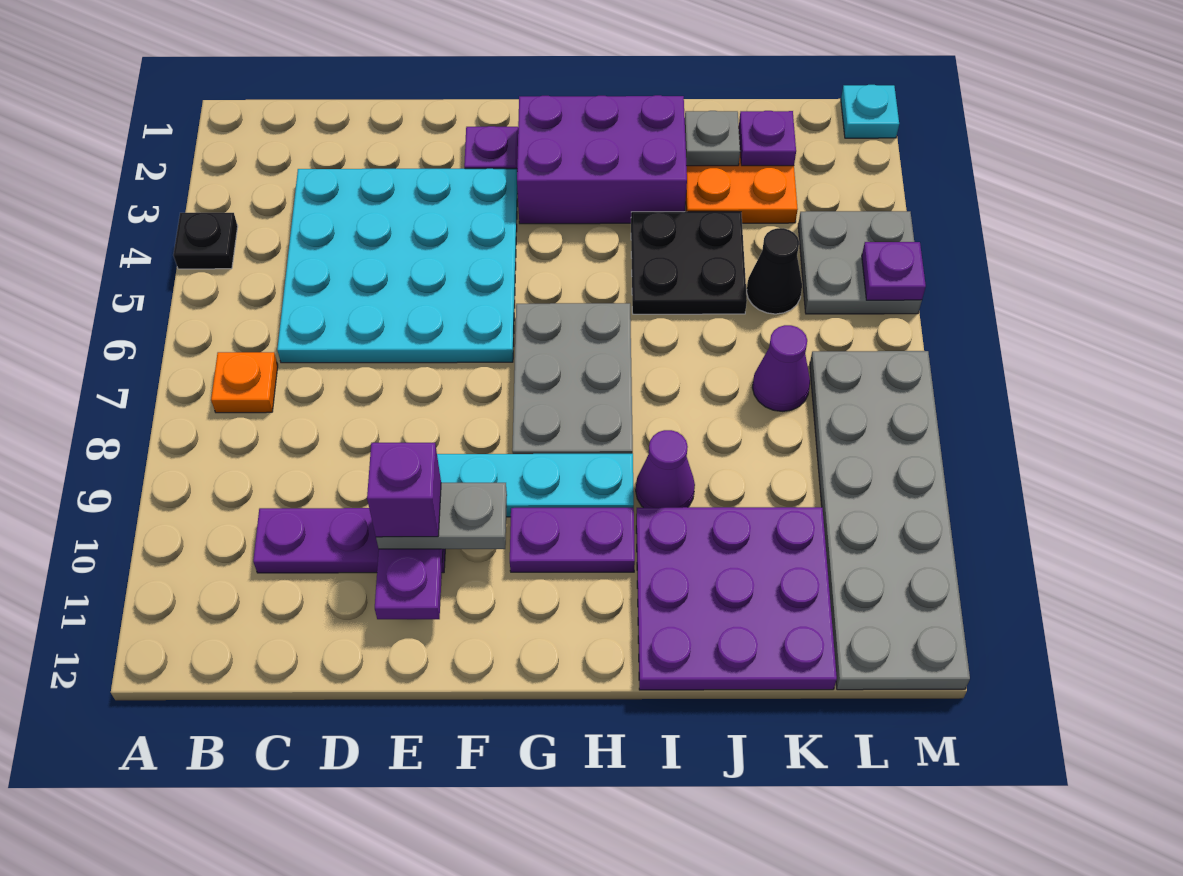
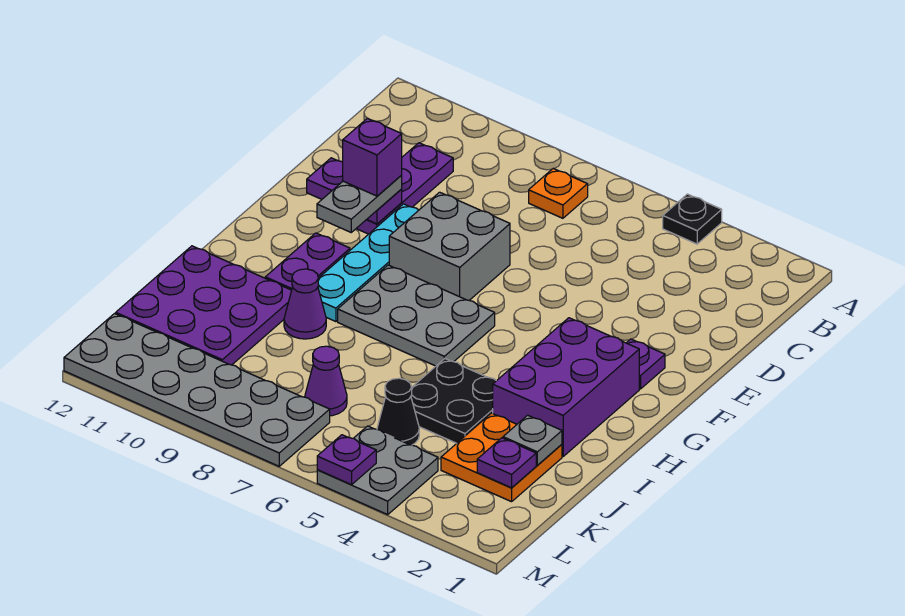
cyan 4x4 plate [277,169,518,363] -> none
none -> grey 2x2 brick [389,192,510,300]
cyan 1x1 plate [841,85,899,138] -> none

